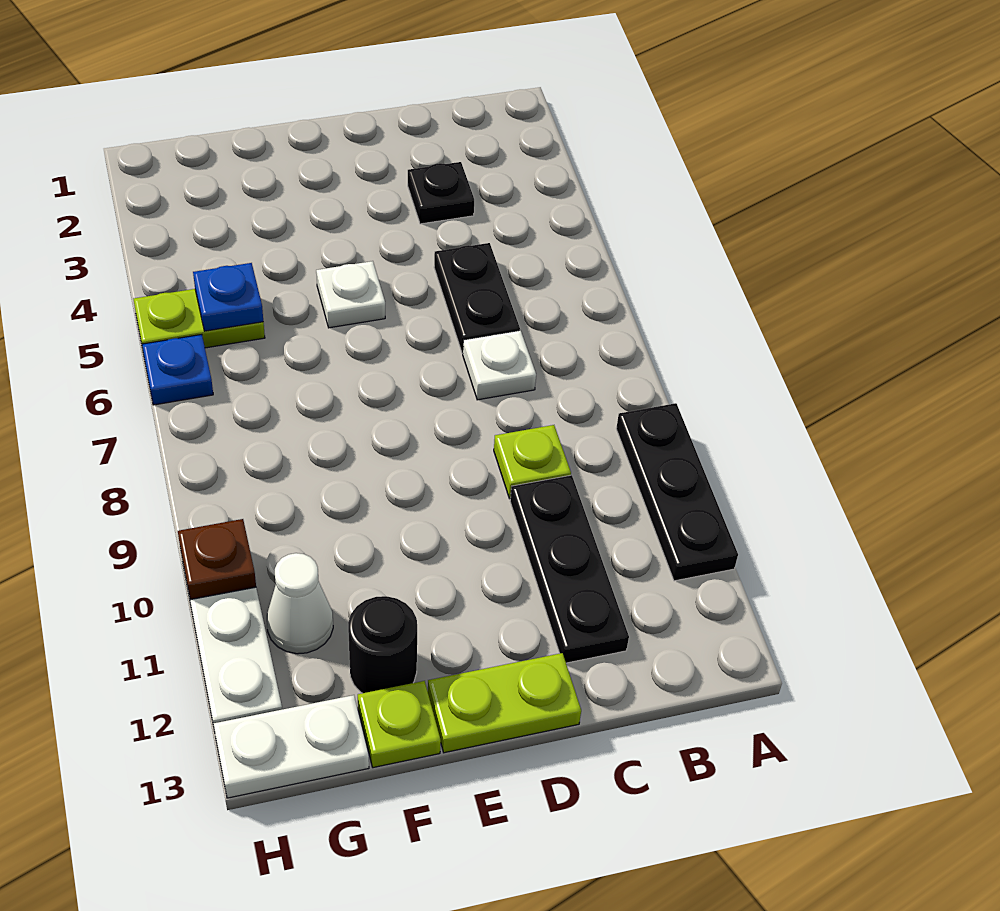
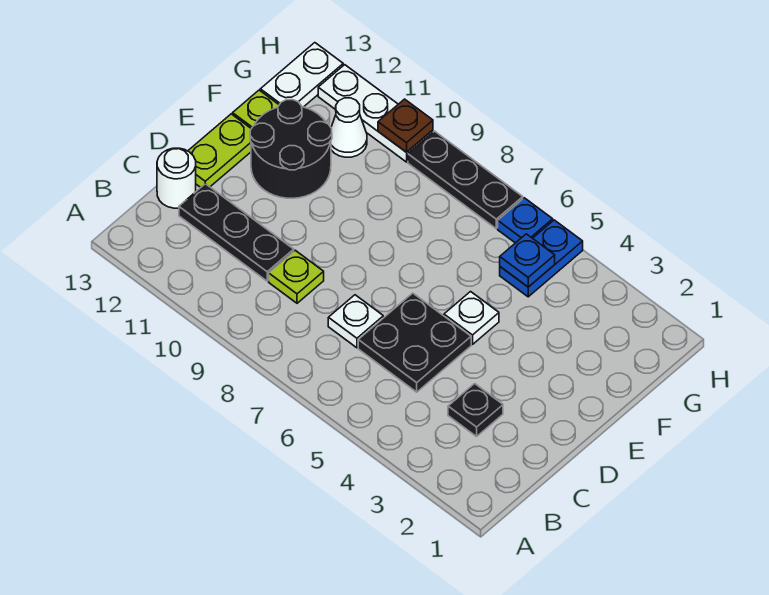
black 1x3 plate [616,403,738,581] -> black 1x3 plate moved to [408,131,523,228]
black 1x2 plate [434,243,520,353] -> black 2x2 plate [358,293,471,392]
none -> white 1x1 round brick [157,148,196,208]
black 1x1 round brick [348,596,417,693] -> black 2x2 round brick [250,100,332,198]
lime 1x2 plate [134,289,265,349] -> blue 1x2 plate [500,220,583,297]

